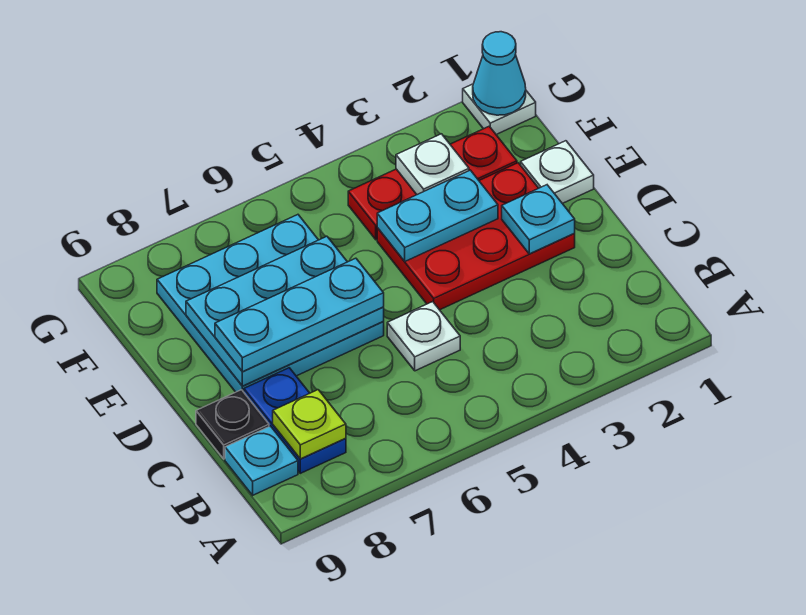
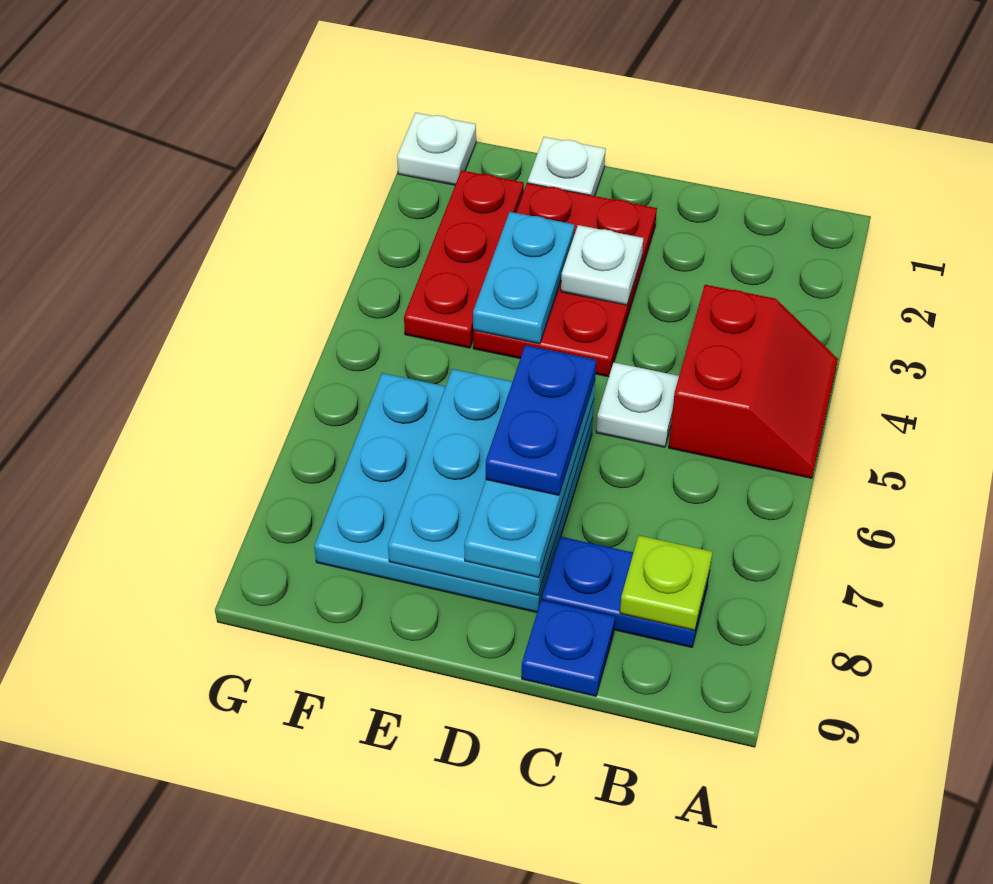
none -> red 2x2 slope [669,285,838,478]
cyan 1x1 plate [225,426,298,495] -> none
black 1x1 plate [196,390,269,459] -> blue 1x1 plate [522,600,615,696]
cyan 1x1 plate [502,185,575,254] -> none
none -> blue 1x2 plate [486,345,596,495]
white 1x1 plate [396,134,469,195] -> white 1x1 plate moved to [561,225,643,305]
cyan 1x1 cone [473,32,526,115] -> none

